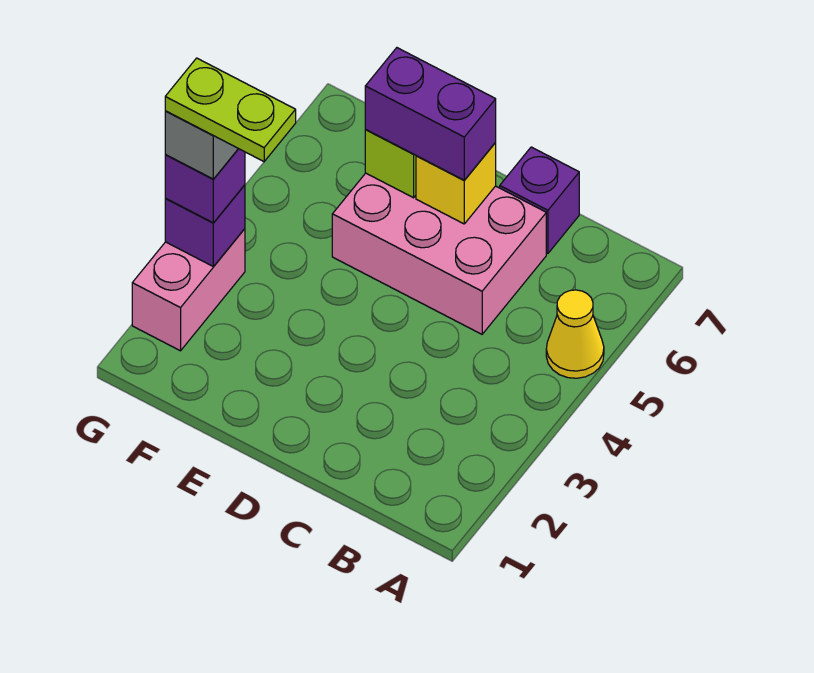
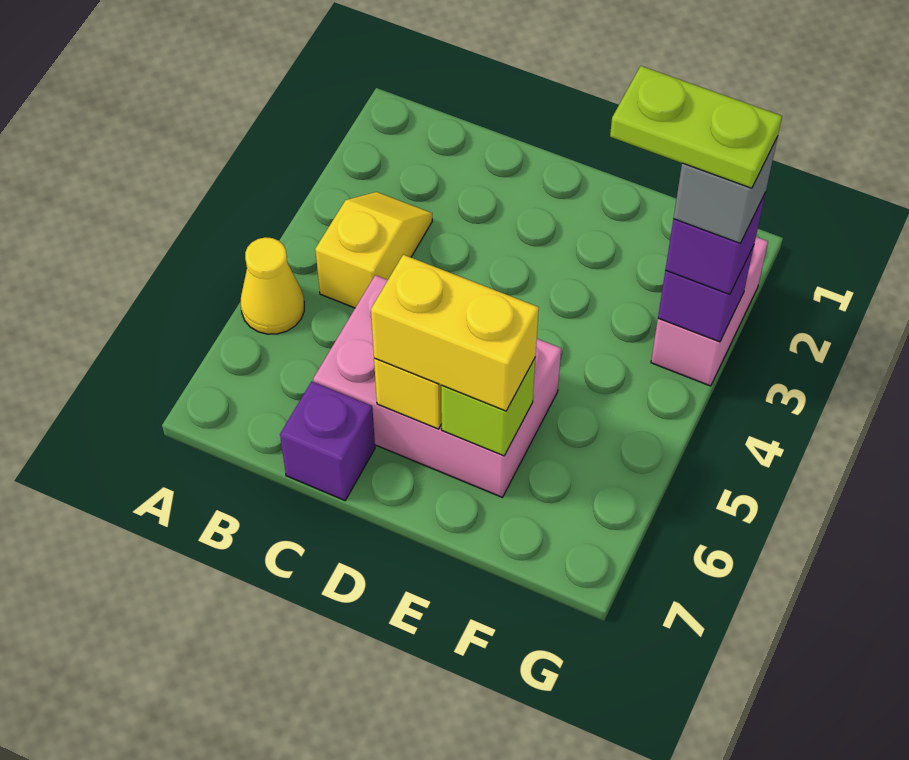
none -> yellow 1x2 slope [315,192,432,308]
purple 1x2 brick [365,48,496,180] -> yellow 1x2 brick [371,255,539,411]

